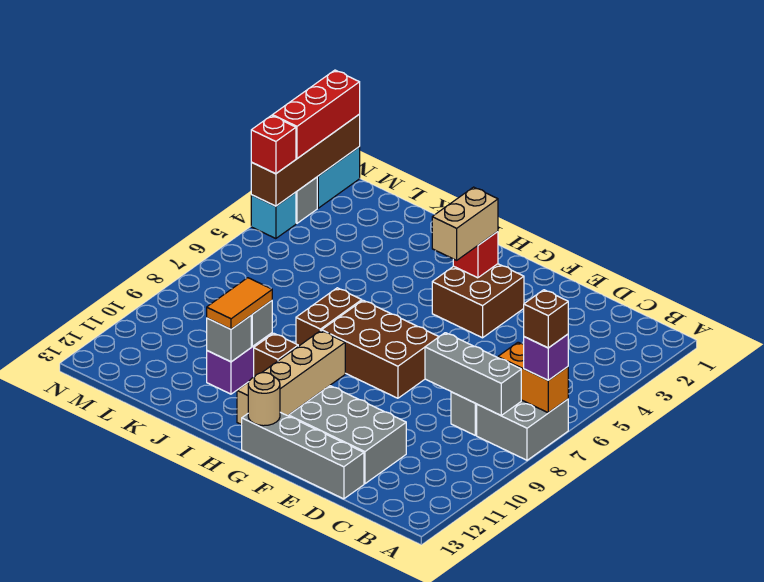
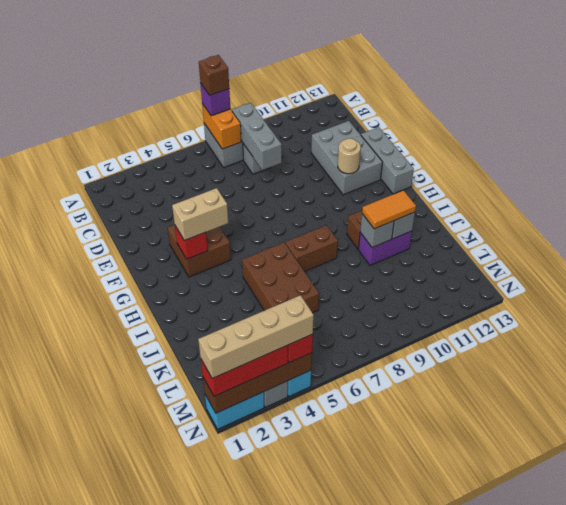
grey 1x4 brick [242,412,364,499] -> grey 1x3 brick [361,127,414,194]
brown 2x3 brick [322,300,439,398] -> brown 2x3 brick moved to [242,243,319,313]
tan 1x1 round brick [248,373,280,426] -> tan 1x1 round brick moved to [338,138,361,174]
tan 1x4 brick [237,331,345,425] -> tan 1x4 brick moved to [198,295,314,379]

